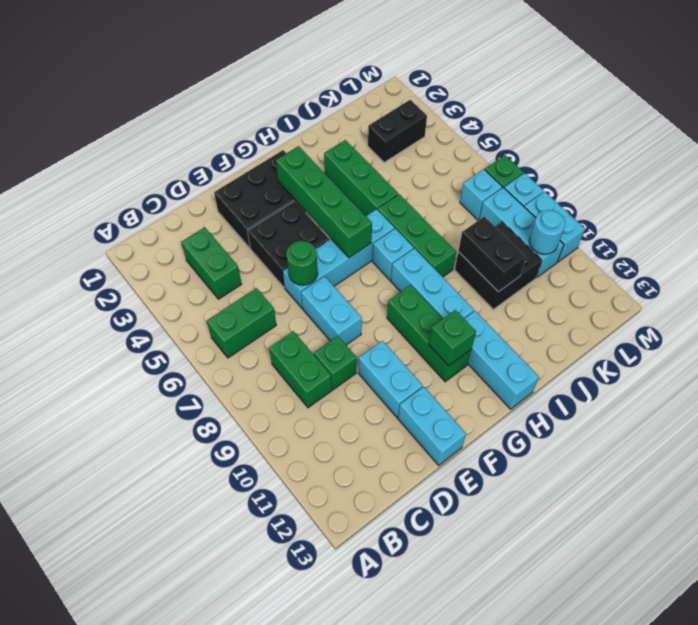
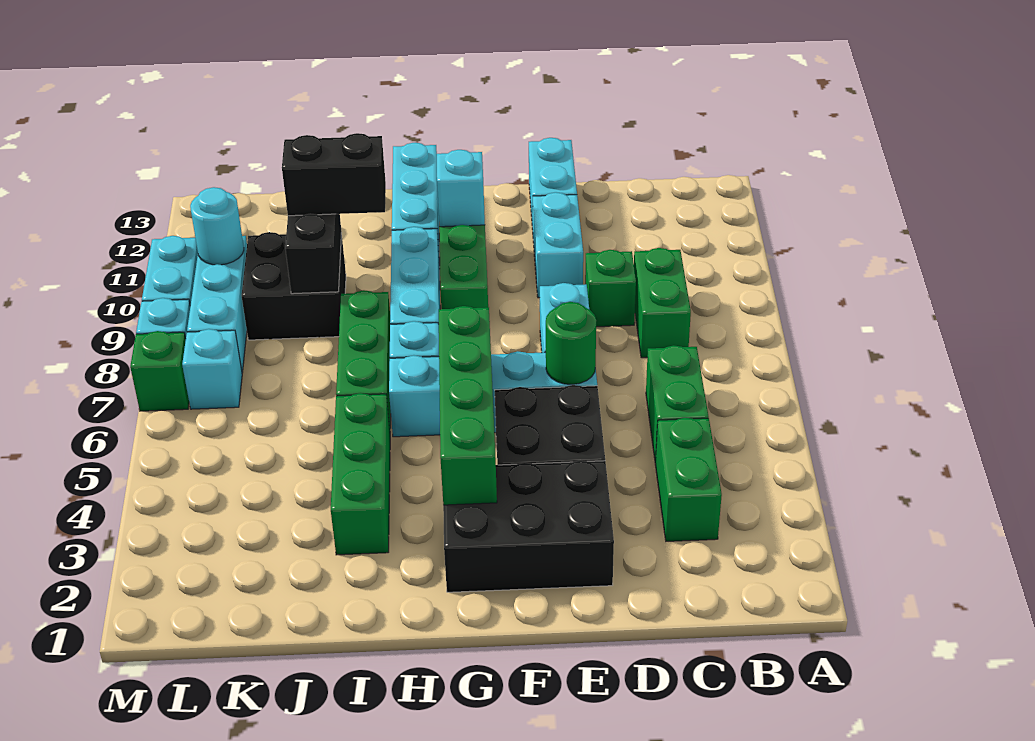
green 1x2 brick [207,288,276,358] -> green 1x2 brick turned to [646,345,709,463]
green 1x1 brick [429,310,476,366] -> cyan 1x1 brick [437,150,485,227]
black 1x2 brick [368,100,427,163] -> black 1x2 brick moved to [282,133,386,216]

